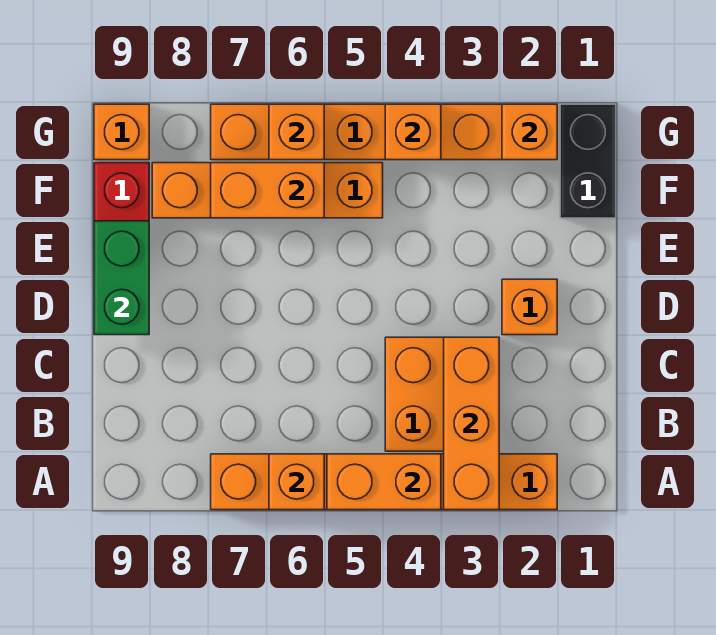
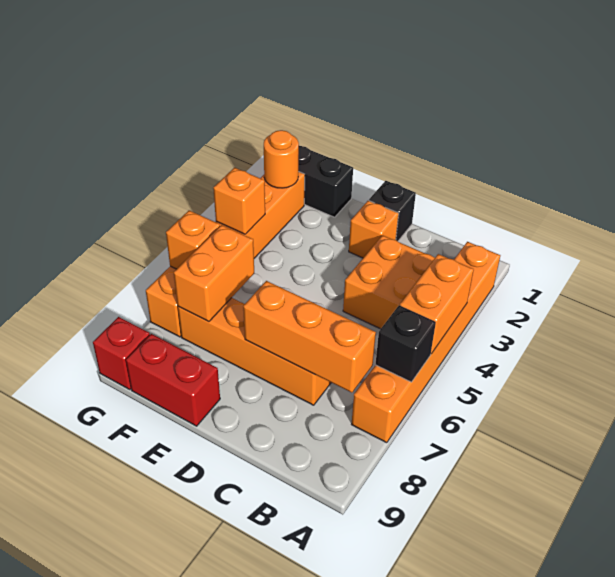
orange 1x3 brick [444,337,499,510] -> orange 1x3 brick moved to [243,281,376,393]
orange 1x1 brick [269,454,324,510] -> black 1x1 brick [375,305,436,382]
none -> black 1x1 brick [369,181,416,241]
green 1x2 brick [94,221,149,335] -> none
orange 1x4 brick [152,163,383,218] -> orange 1x4 brick turned to [178,298,331,405]
orange 1x1 brick [502,104,557,160] -> orange 1x1 round brick [264,130,299,188]
orange 1x1 brick [94,104,149,160] -> red 1x1 brick [93,317,150,390]

